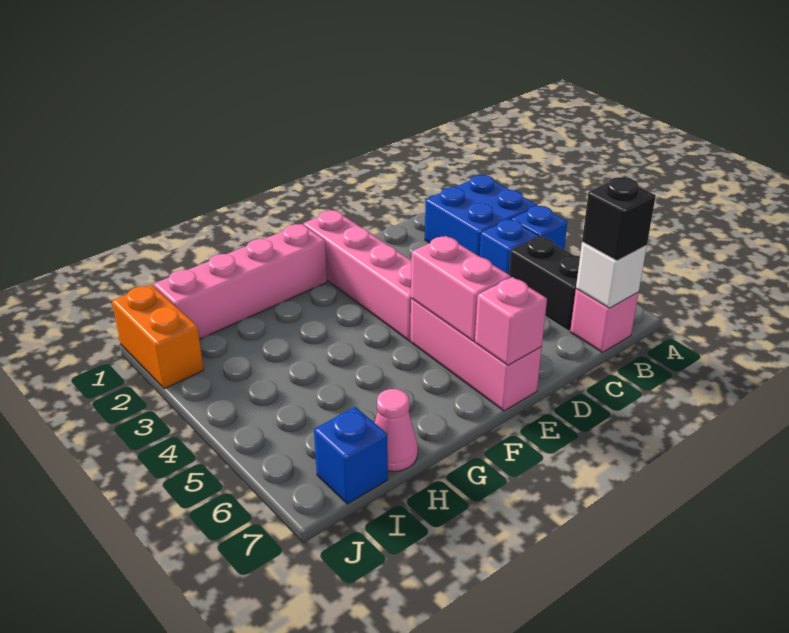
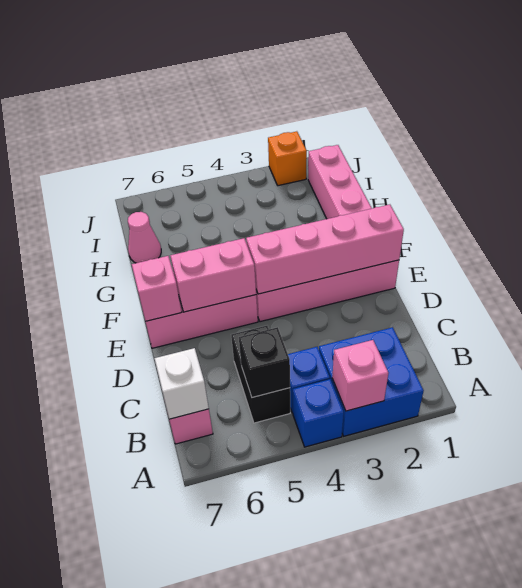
none -> pink 1x1 brick [332,340,388,411]
black 1x2 brick [509,236,580,331] -> black 1x2 brick turned to [231,326,290,423]
black 1x1 brick [582,177,656,261] -> black 1x1 brick moved to [239,327,290,398]
none -> pink 1x4 brick [246,205,404,294]
blue 1x1 brick [314,407,388,504] -> none
orange 1x2 brick [112,285,204,389] -> orange 1x1 brick [268,131,307,186]

